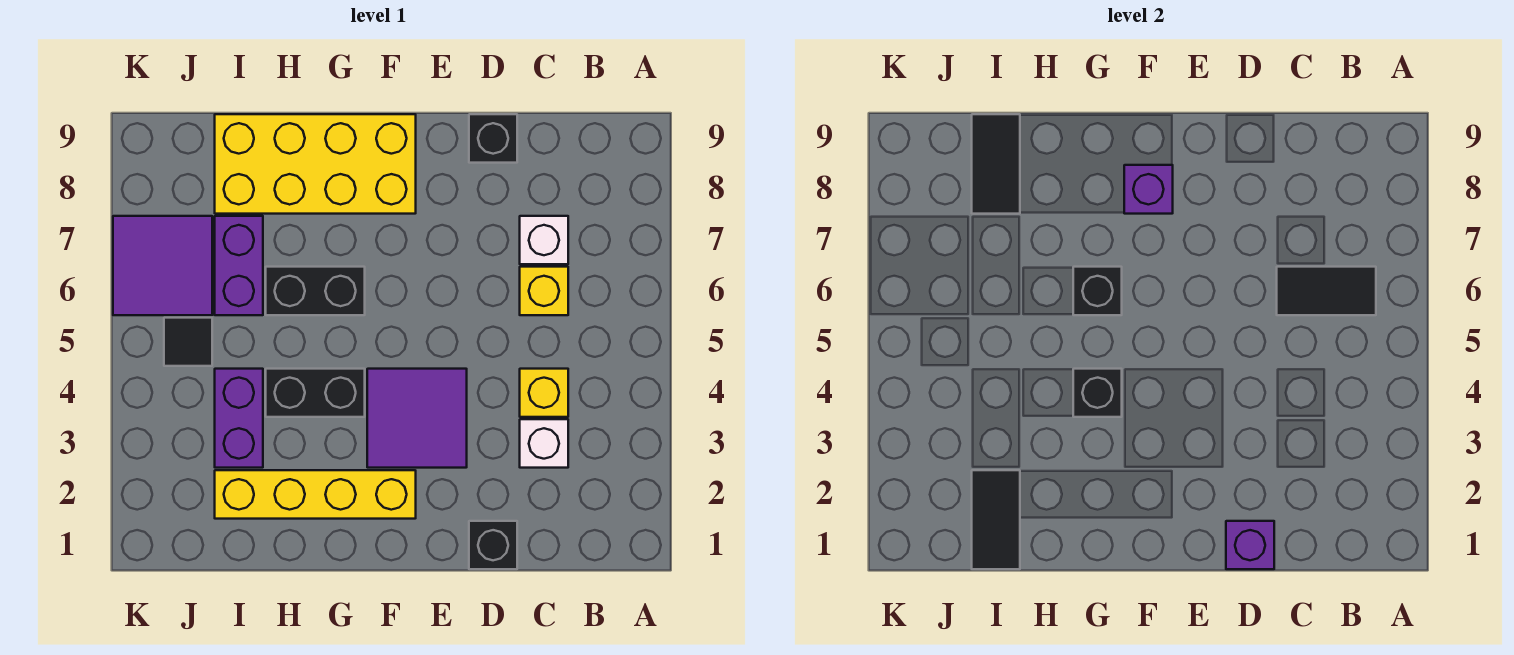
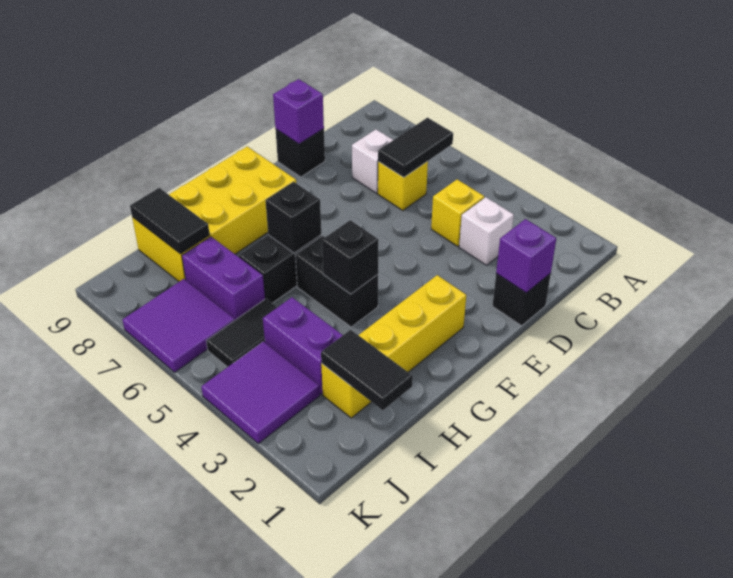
purple 2x2 tile [367,369,467,468] -> purple 2x2 tile moved to [201,341,320,443]
purple 1x1 brick [1124,165,1173,214] -> purple 1x1 brick moved to [273,79,324,144]
black 1x2 brick [266,369,365,417] -> black 1x2 brick turned to [295,236,378,327]
black 1x1 tile [164,318,212,366] -> black 1x2 tile [206,299,277,367]

